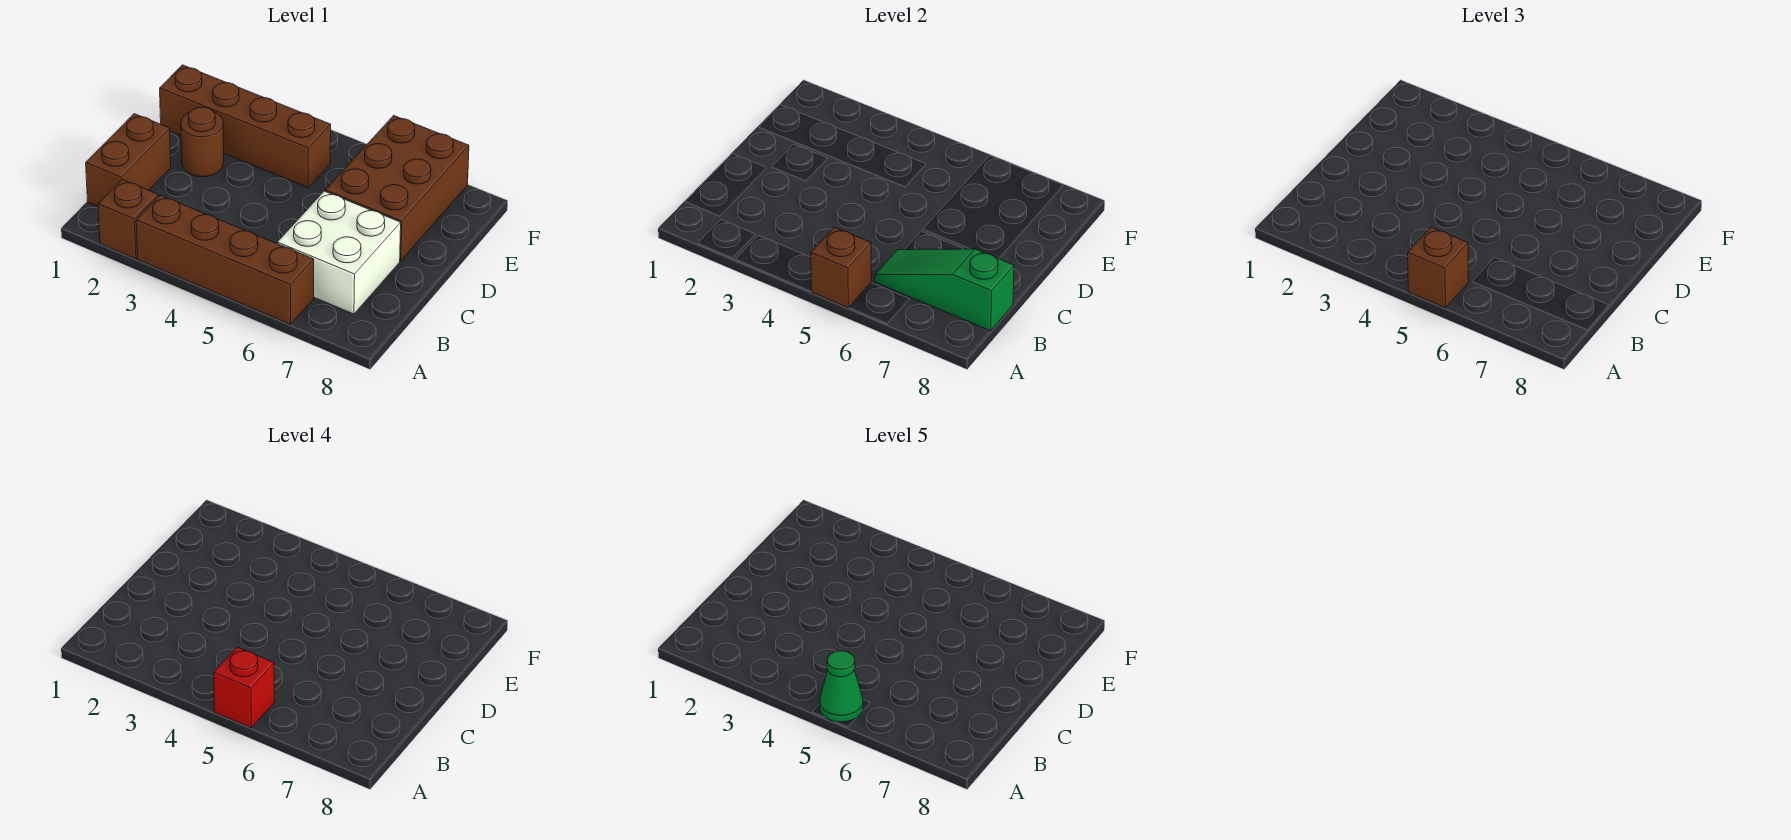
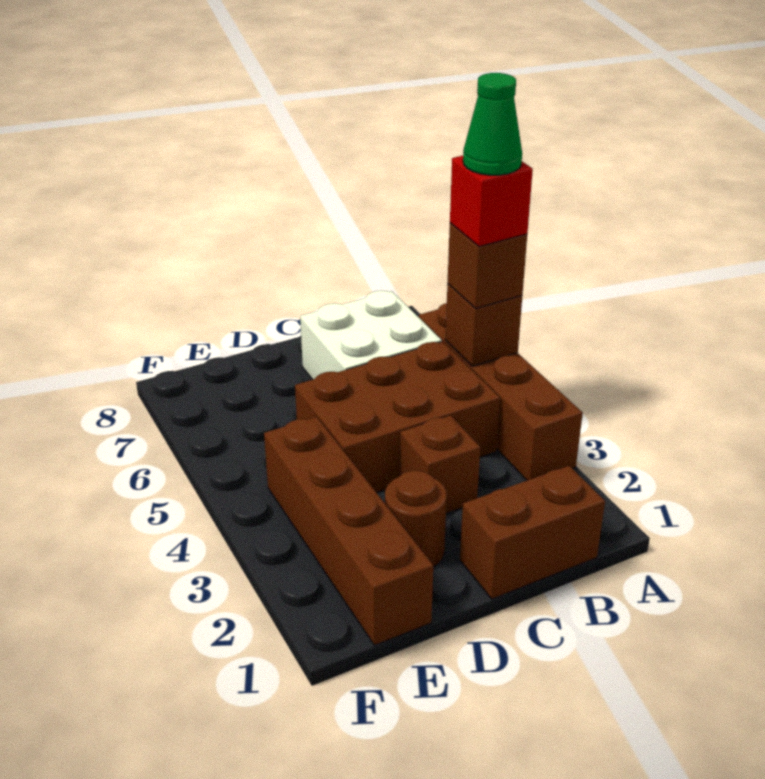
brown 1x1 brick [98,179,158,259] -> brown 1x1 brick moved to [400,415,480,513]
green 1x3 slope [875,249,1014,331] -> none
brown 2x3 brick [325,116,469,261] -> brown 2x3 brick moved to [295,341,500,493]

